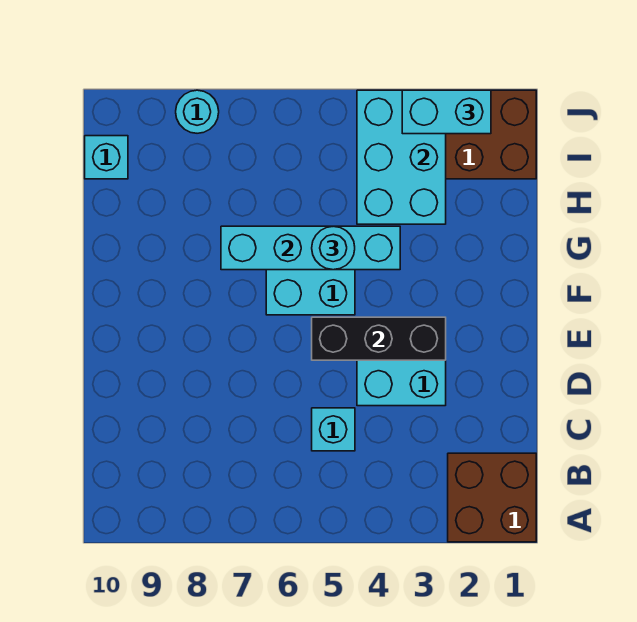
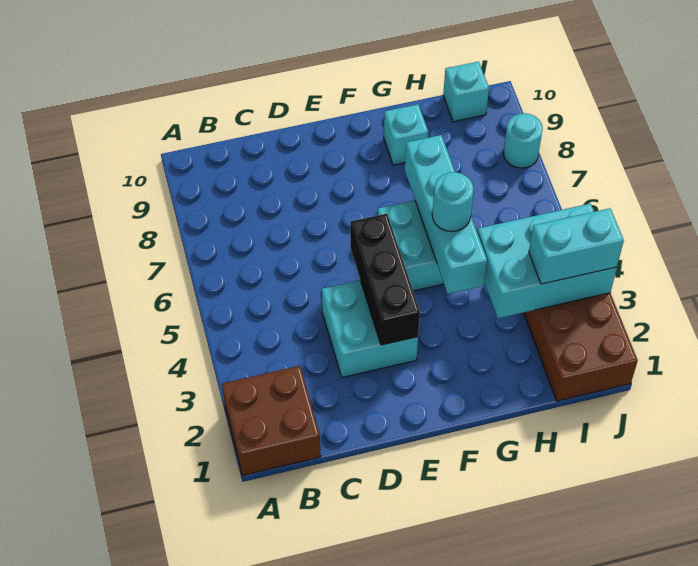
cyan 1x1 brick [312,408,355,451] -> cyan 1x1 brick moved to [384,104,428,165]
cyan 1x2 brick [402,90,491,134] -> cyan 1x2 brick turned to [529,208,624,284]

